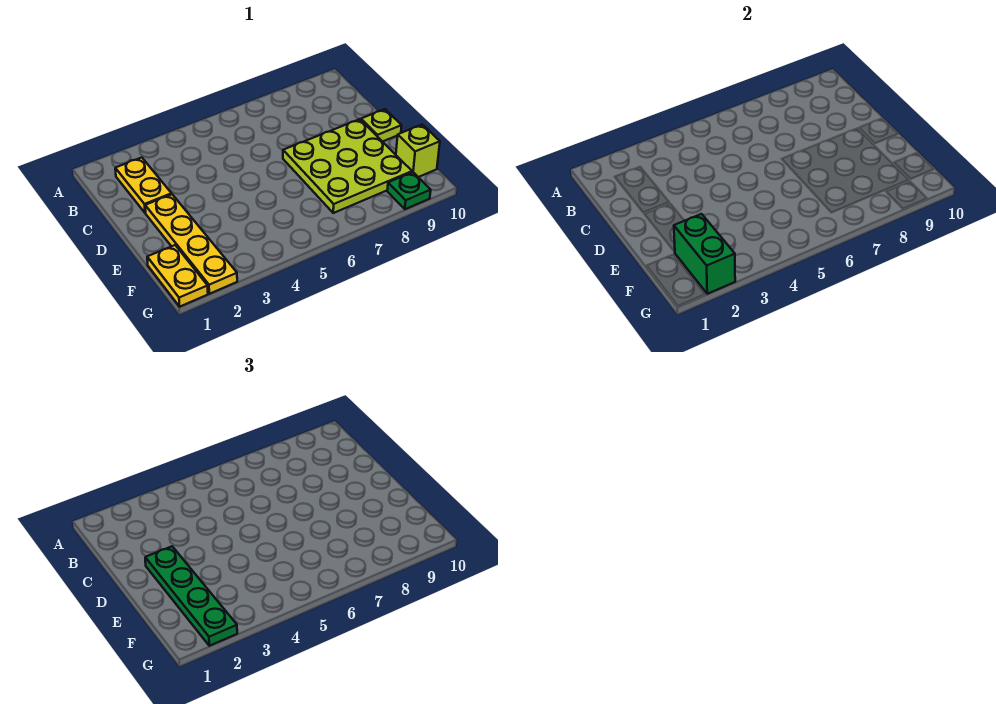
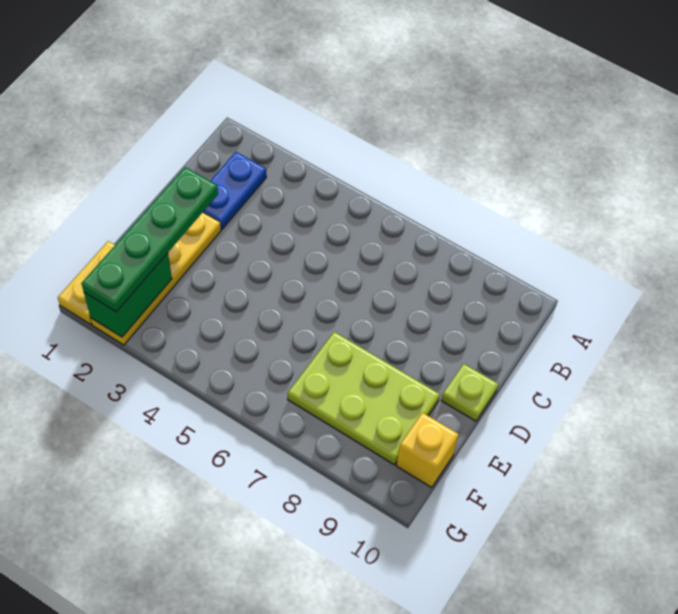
yellow 1x2 plate [115,158,172,213] -> blue 1x2 plate [203,152,266,229]
lime 3x3 plate [283,119,412,213] -> lime 2x3 plate [288,332,440,465]
lime 1x1 brick [396,125,440,177] -> yellow 1x1 brick [396,413,459,488]
green 1x1 plate [387,172,431,209] -> none

